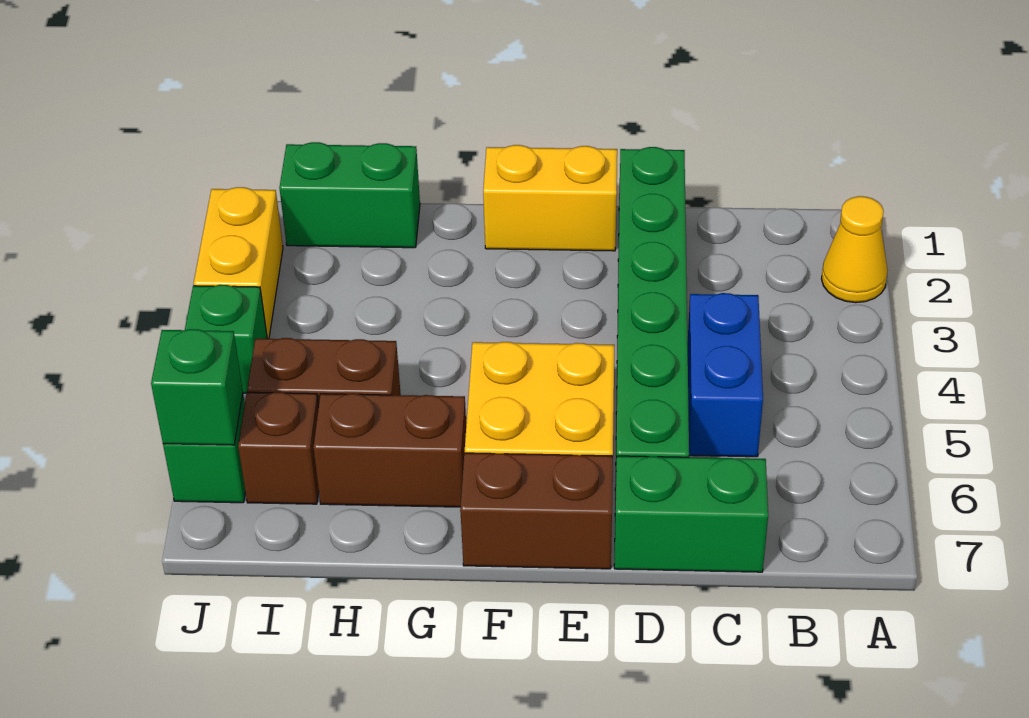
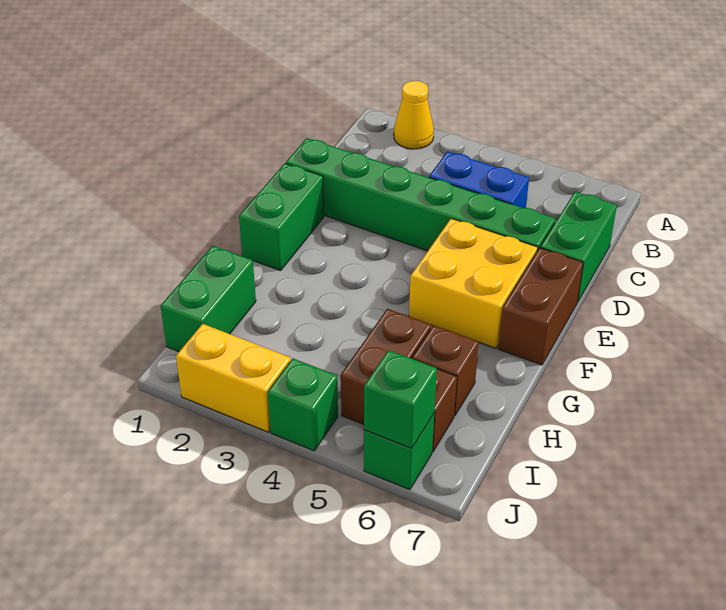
yellow 1x2 brick [483,145,617,251] -> green 1x2 brick [239,163,324,271]
brown 1x2 brick [313,394,466,507] -> brown 1x1 brick [412,326,479,416]

